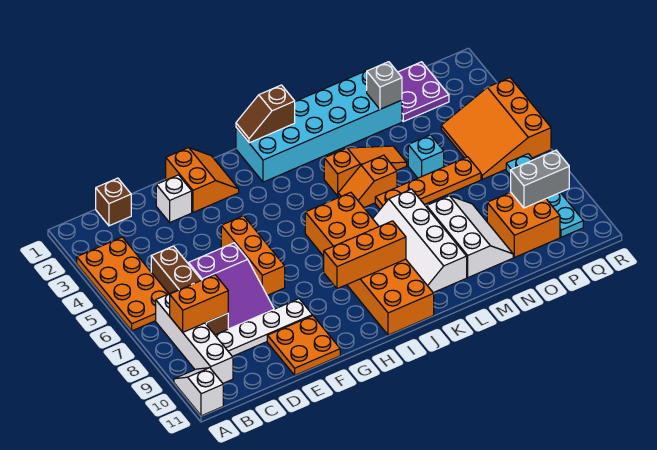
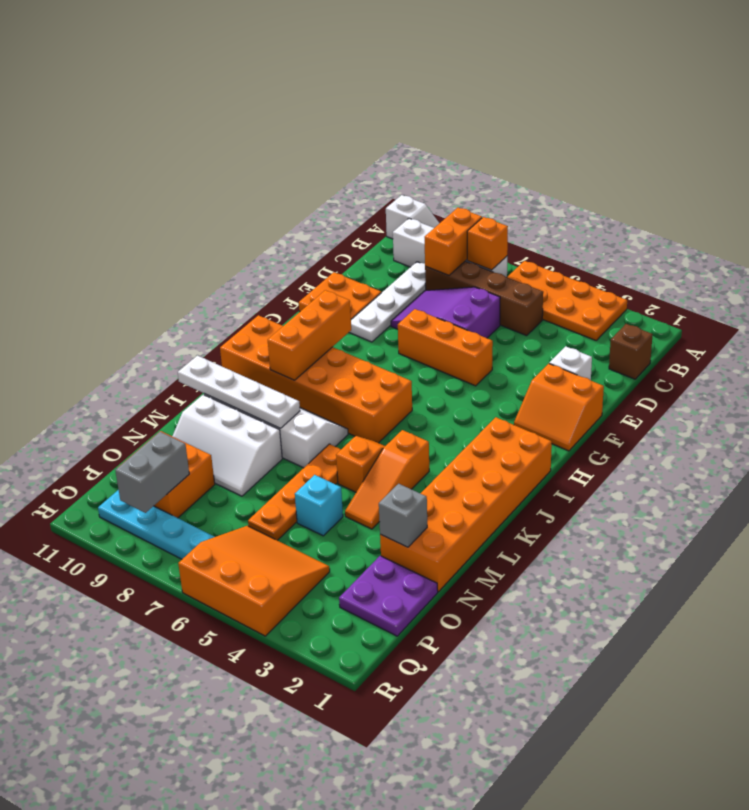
none -> orange 1x1 brick [467,217,508,270]
cyan 2x6 brick [236,67,402,182] -> orange 2x6 brick [380,417,552,592]
brown 1x2 slope [236,85,295,143] -> none
none -> white 1x4 plate [178,356,300,428]

